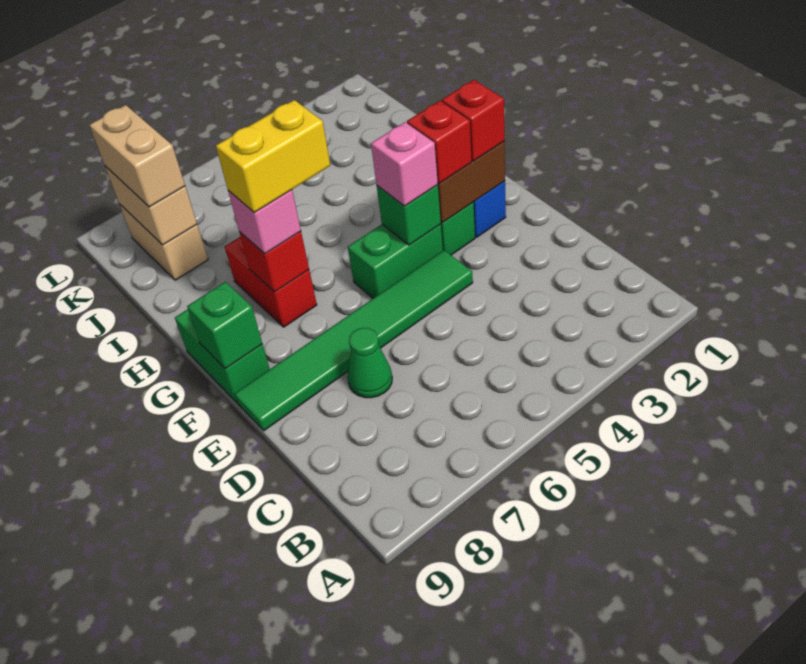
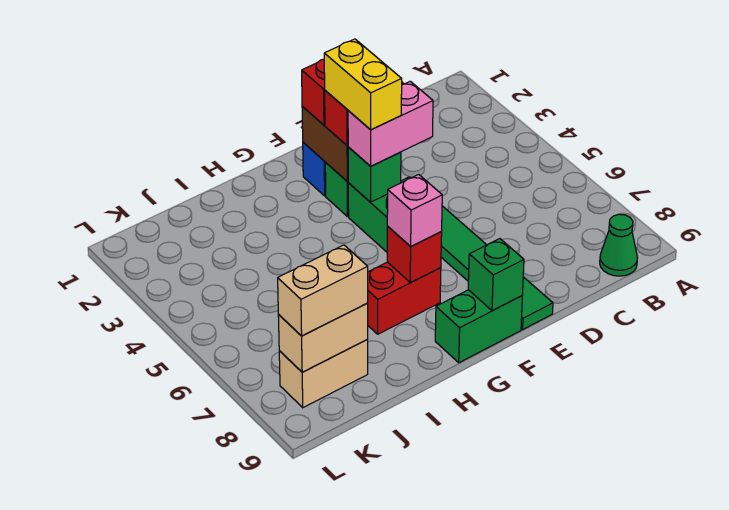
green 1x1 cone [347,328,392,398] -> green 1x1 cone moved to [600,214,638,276]
pink 1x1 brick [371,122,438,206] -> pink 1x2 brick [348,81,433,166]
yellow 1x2 brick [216,100,330,212] -> yellow 1x2 brick moved to [324,39,402,130]

